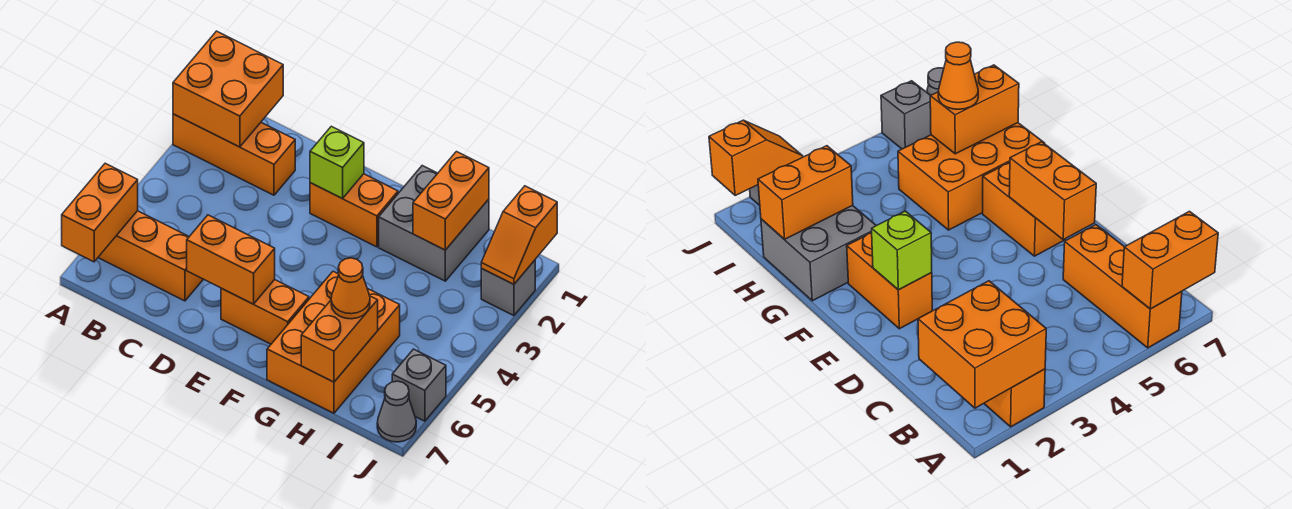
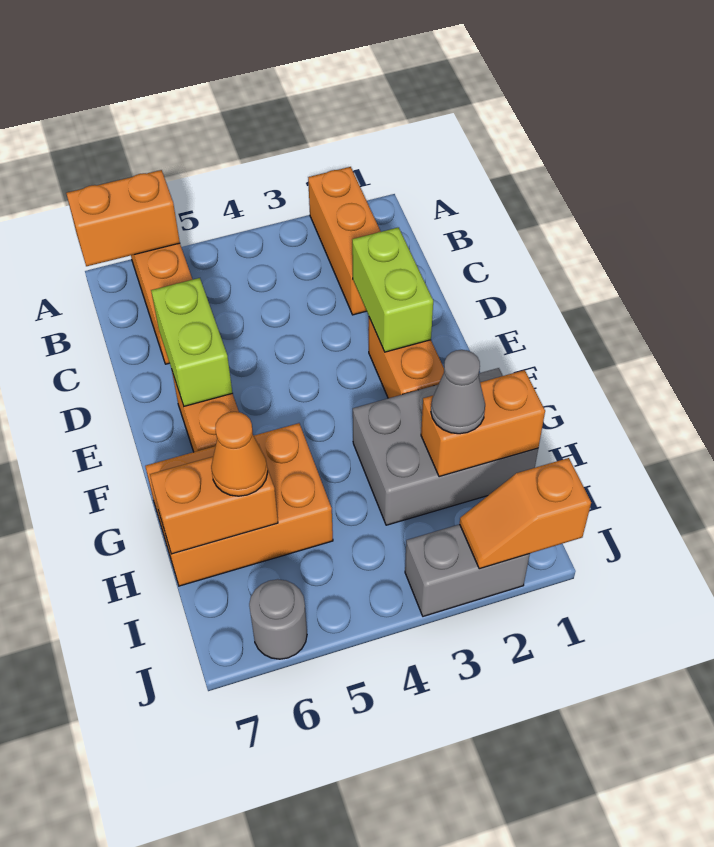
orange 2x2 brick [173,31,283,147] -> none
orange 1x2 brick [187,215,275,304] -> lime 1x2 brick [151,278,232,406]
lime 1x1 brick [310,126,364,198] -> lime 1x2 brick [352,227,433,352]
grey 2x2 brick [379,166,489,281] -> grey 2x3 brick [353,368,538,525]
grey 1x1 brick [481,260,535,316] -> grey 1x2 brick [405,524,530,616]
grey 1x1 brick [392,349,446,421] -> grey 1x1 round brick [249,579,307,659]
grey 1x1 cone [377,381,416,442] -> grey 1x1 cone moved to [431,350,485,434]

